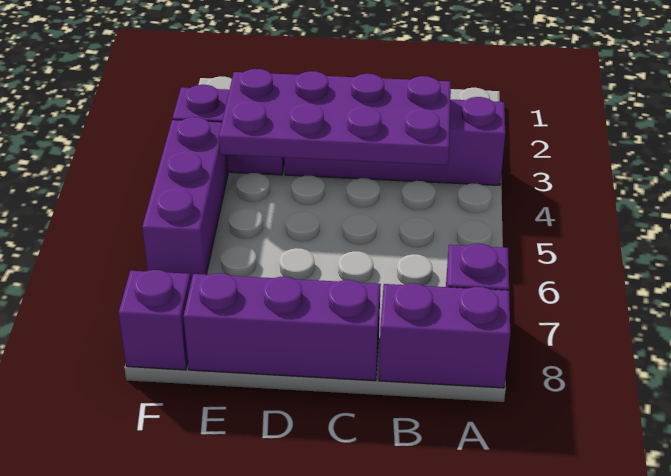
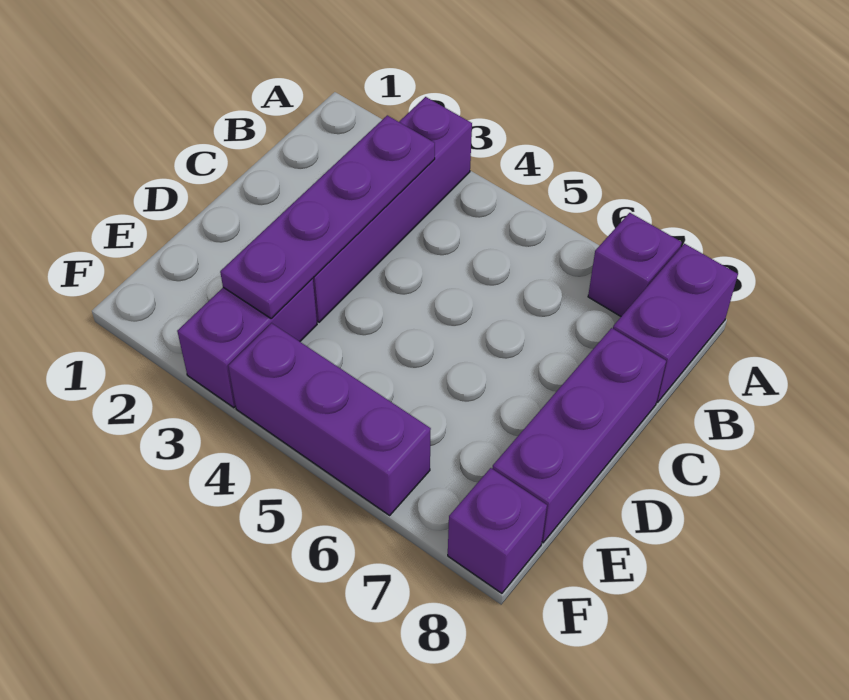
purple 2x4 plate [219,69,451,165] -> purple 1x4 plate [220,115,435,319]

